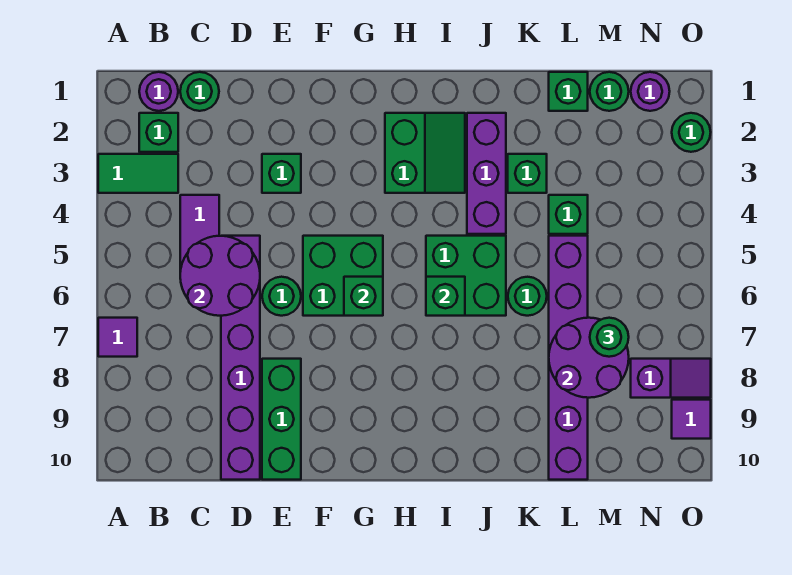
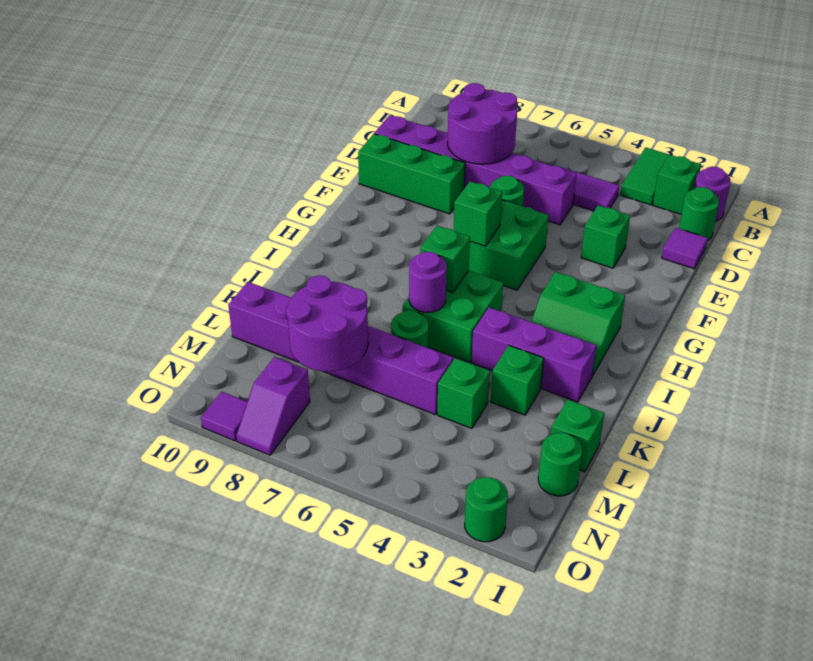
purple 1x1 tile [98,318,137,357] -> purple 1x1 tile moved to [662,228,708,269]
purple 2x2 round brick [180,236,260,316] -> purple 2x2 round brick moved to [447,83,517,164]
green 1x1 round brick [590,318,629,357] -> none
purple 1x1 round brick [631,72,670,111] -> purple 1x1 round brick moved to [409,252,447,312]

